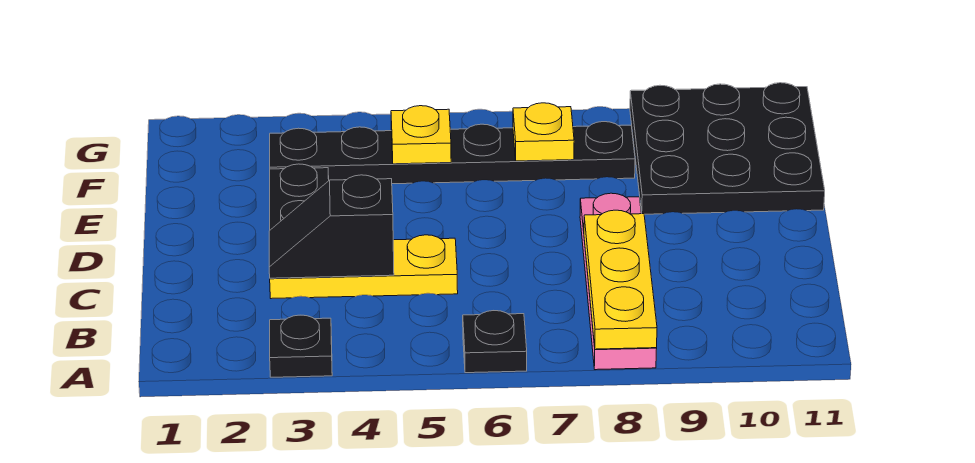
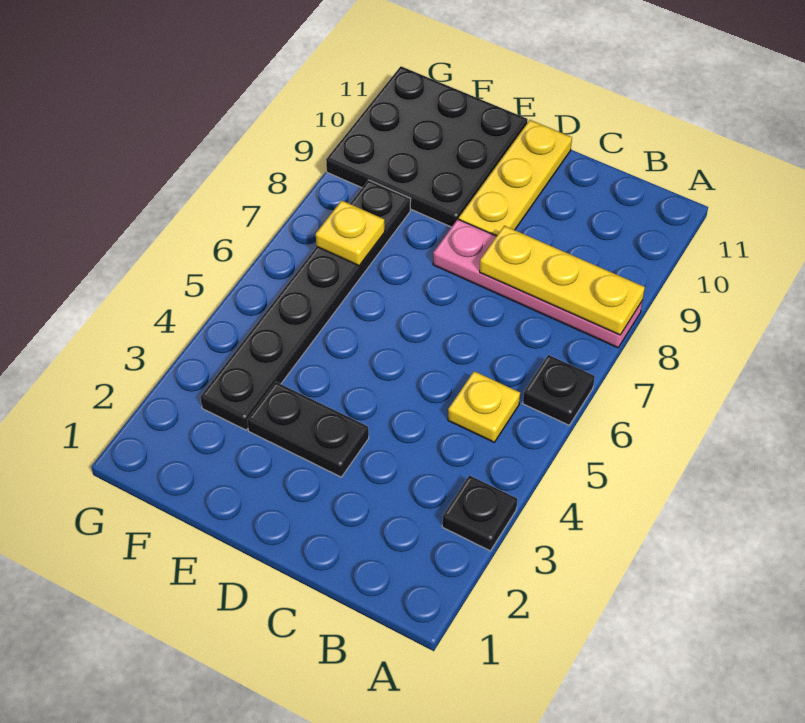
yellow 1x3 plate [270,235,458,299] -> yellow 1x3 plate moved to [459,120,572,236]
black 1x2 slope [269,175,394,278] -> none
yellow 1x1 plate [391,106,451,164] -> yellow 1x1 plate moved to [448,371,520,442]

